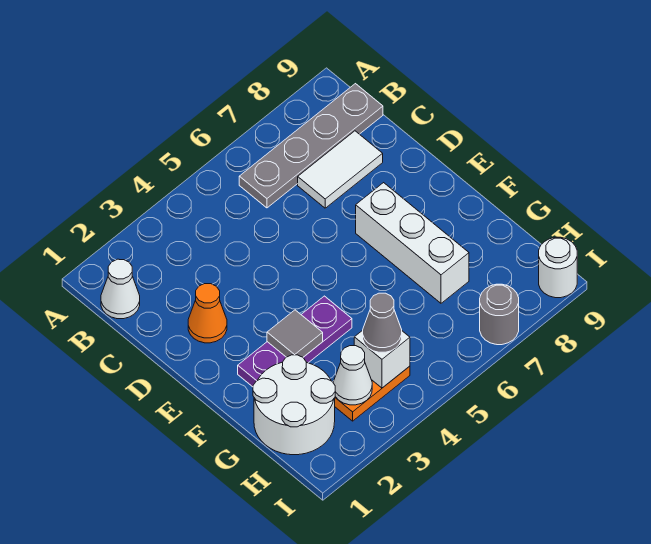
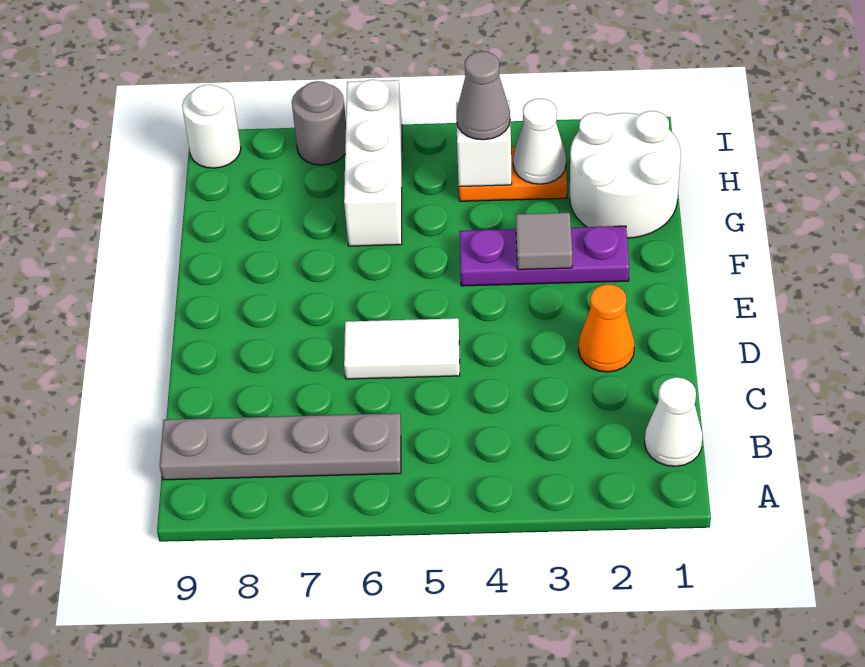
white 1x2 tile [298,131,383,208] -> white 1x2 tile moved to [344,318,460,379]
white 1x3 brick [356,183,469,303] -> white 1x3 brick moved to [344,80,402,246]

